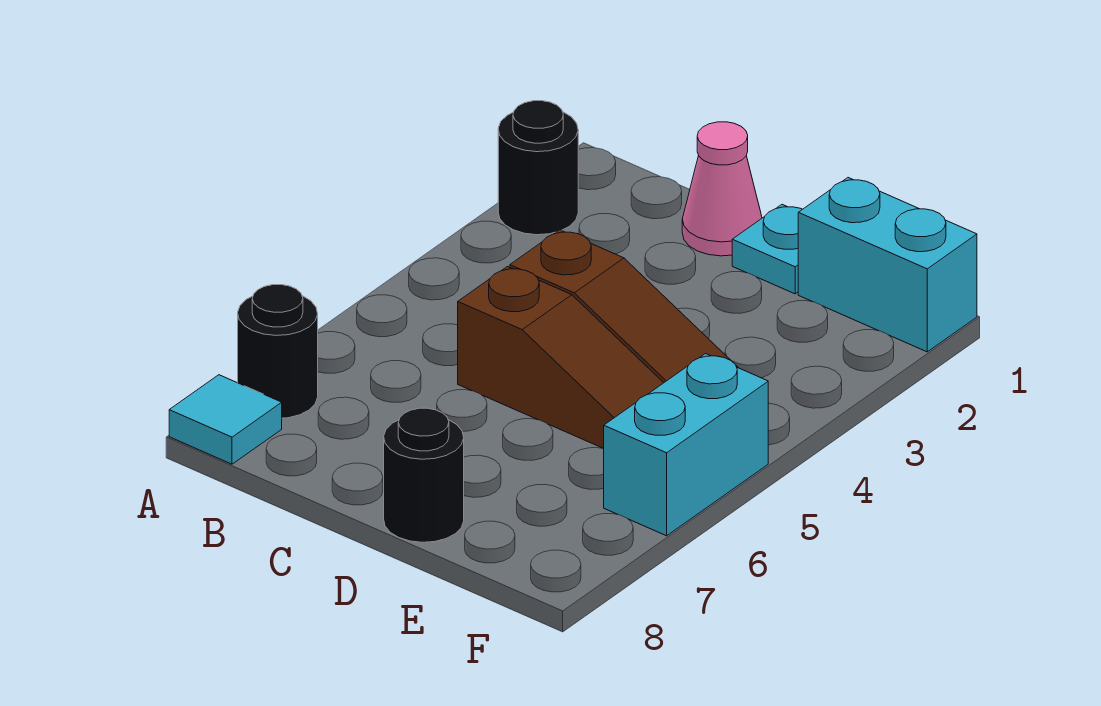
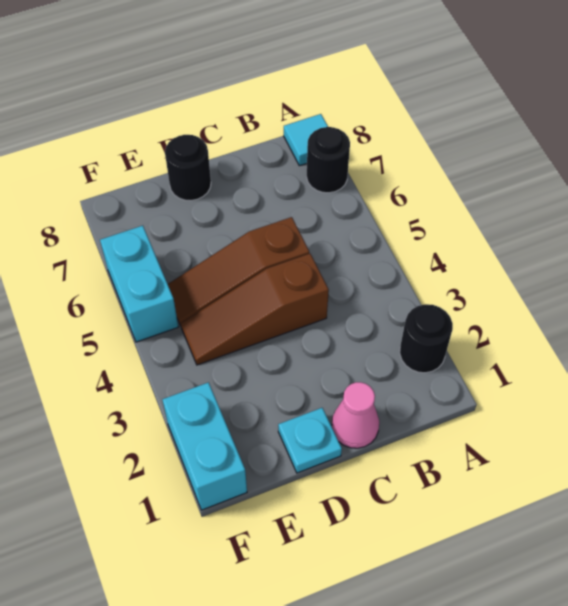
cyan 1x2 brick [798,178,977,352] -> cyan 1x2 brick turned to [162,382,247,510]

